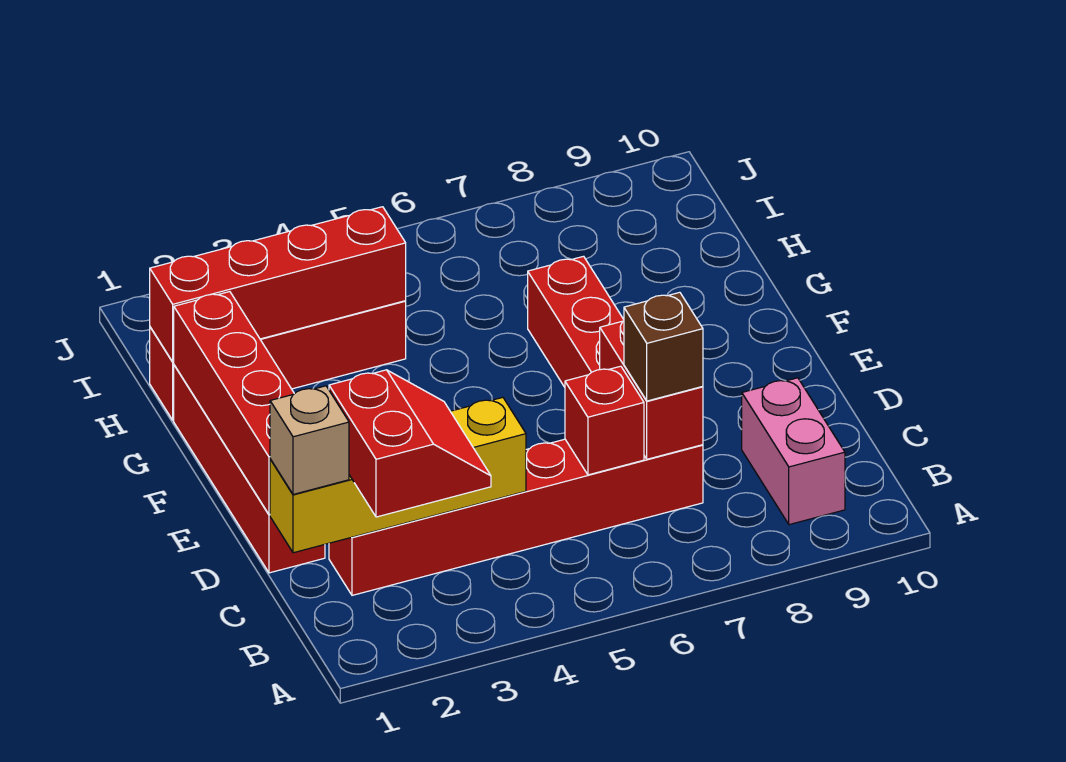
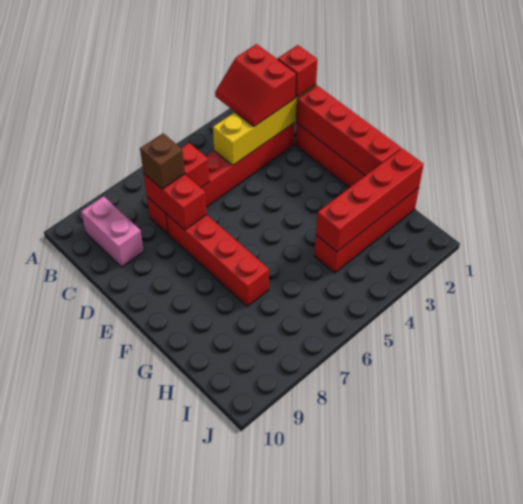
tan 1x1 brick [270,386,349,494] -> red 1x1 brick [278,45,317,98]

